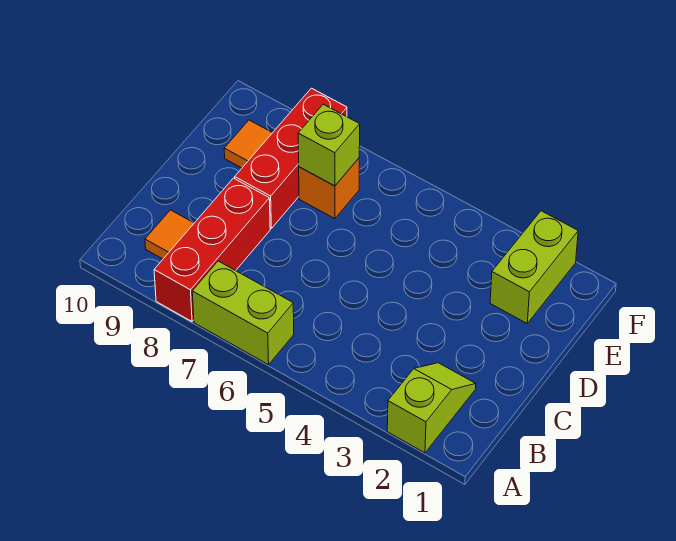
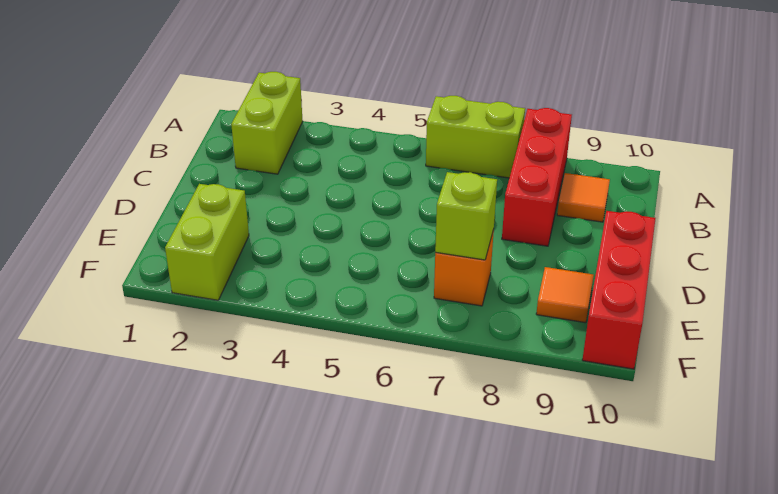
lime 1x2 slope [387,363,476,453] -> lime 1x2 brick [231,72,303,174]
red 1x3 brick [235,88,347,228] -> red 1x3 brick moved to [582,211,656,369]

